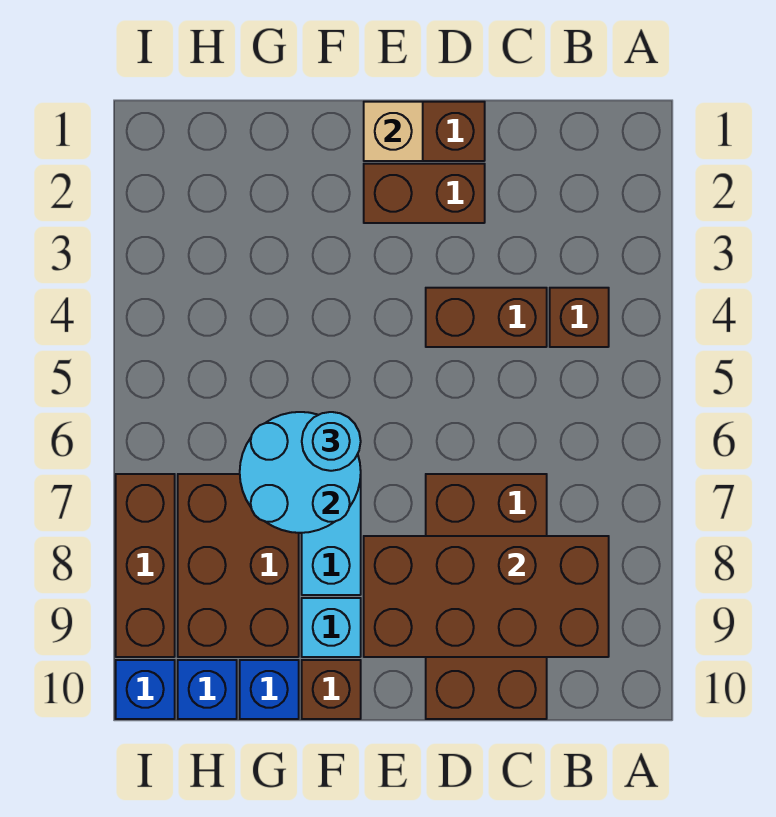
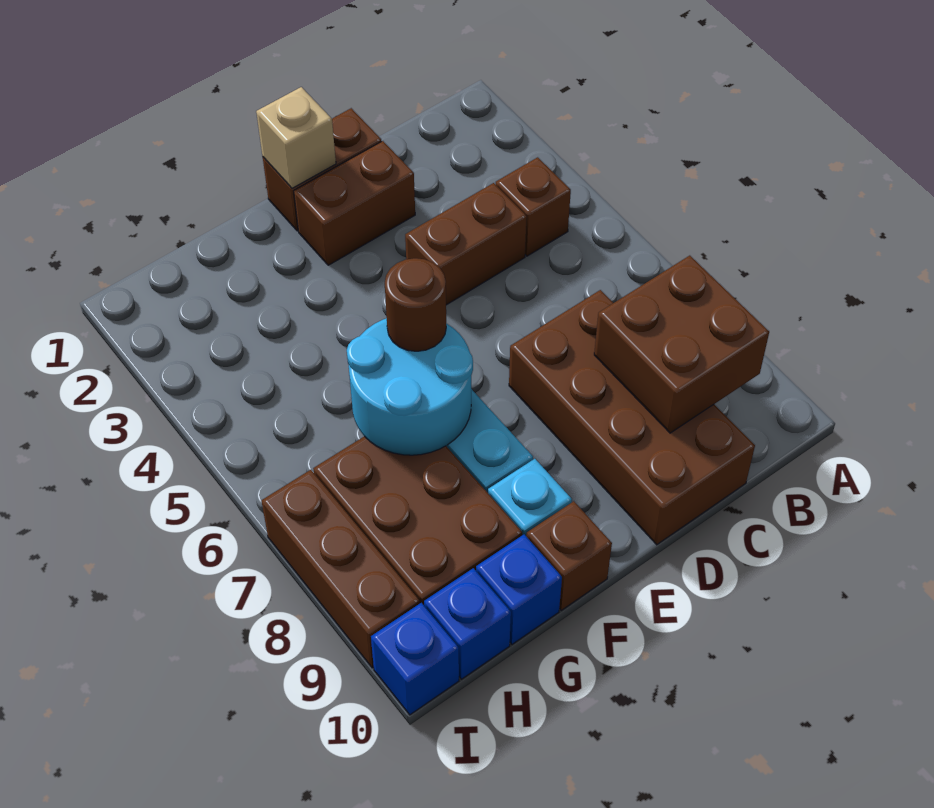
brown 2x4 brick [364,536,609,657] -> brown 2x2 brick [594,256,769,433]
cyan 1x1 round brick [302,412,361,471] -> brown 1x1 round brick [385,258,446,351]

